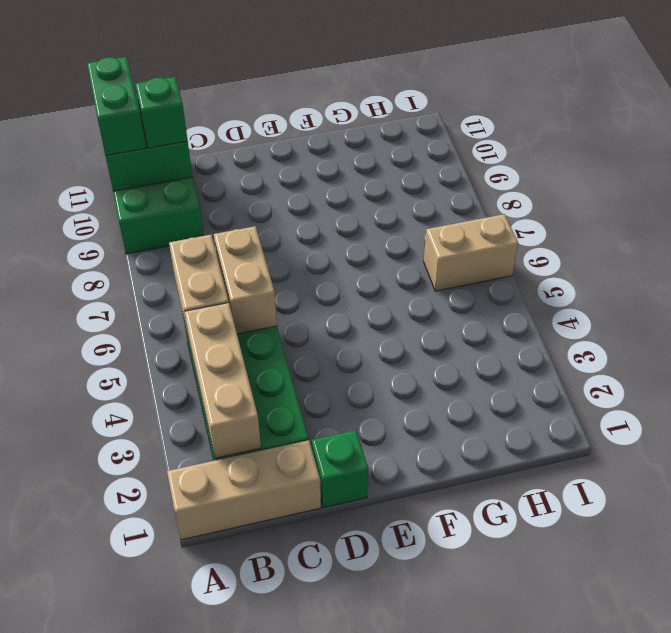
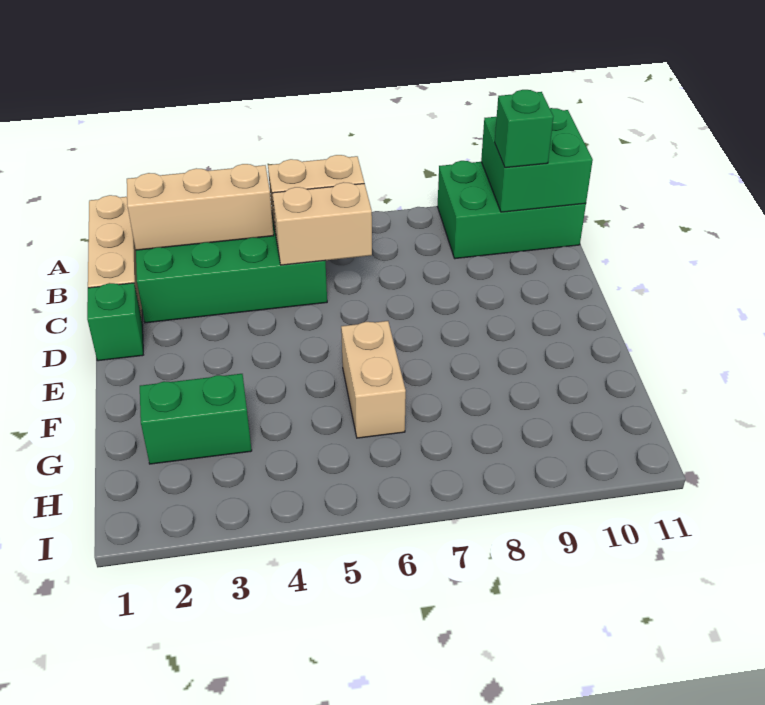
green 1x2 brick [87,56,146,156] -> green 1x2 brick moved to [140,374,252,464]
tan 1x2 brick [424,214,518,291] -> tan 1x2 brick moved to [341,321,406,438]

